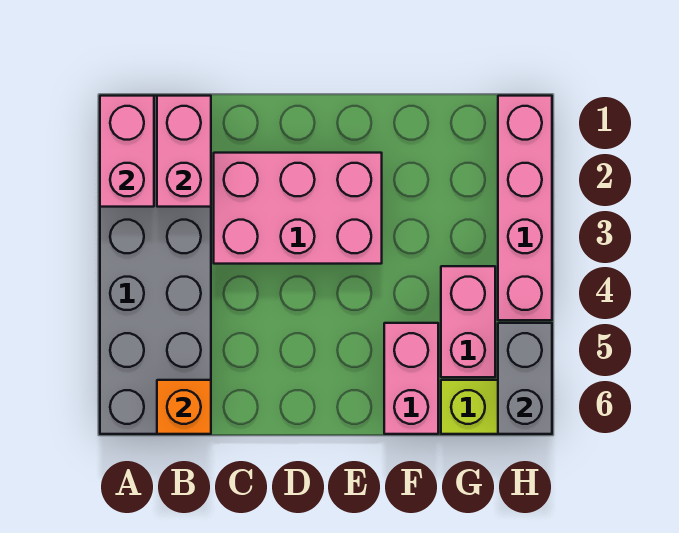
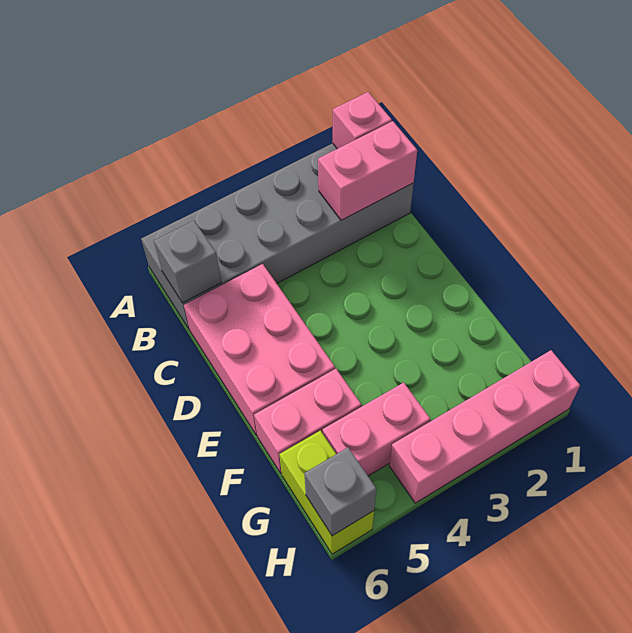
pink 1x2 brick [100,96,154,207] -> pink 1x1 brick [333,92,392,149]
orange 1x1 brick [157,380,211,434] -> grey 1x1 brick [154,221,221,303]
pink 2x3 brick [214,153,382,264] -> pink 2x3 brick moved to [184,264,335,436]
grey 1x2 brick [498,323,552,434] -> grey 1x1 brick [304,448,377,536]

